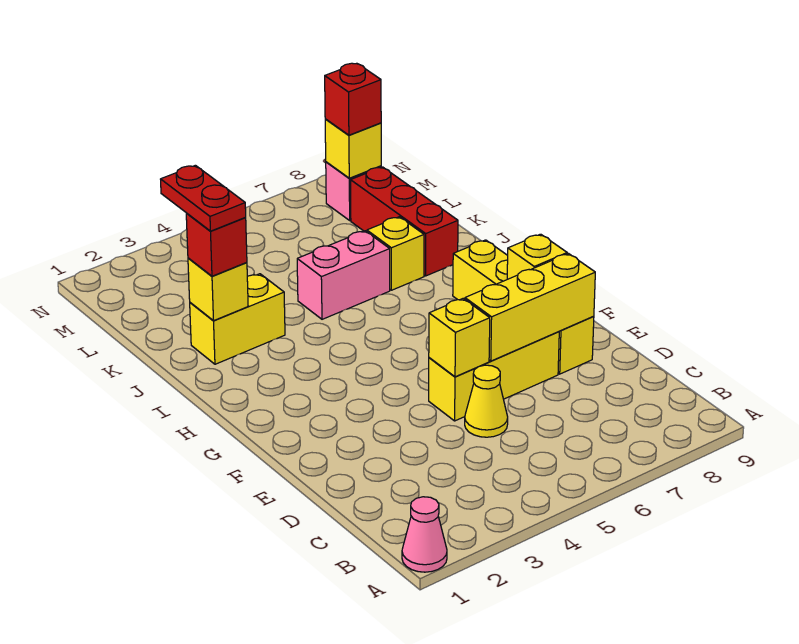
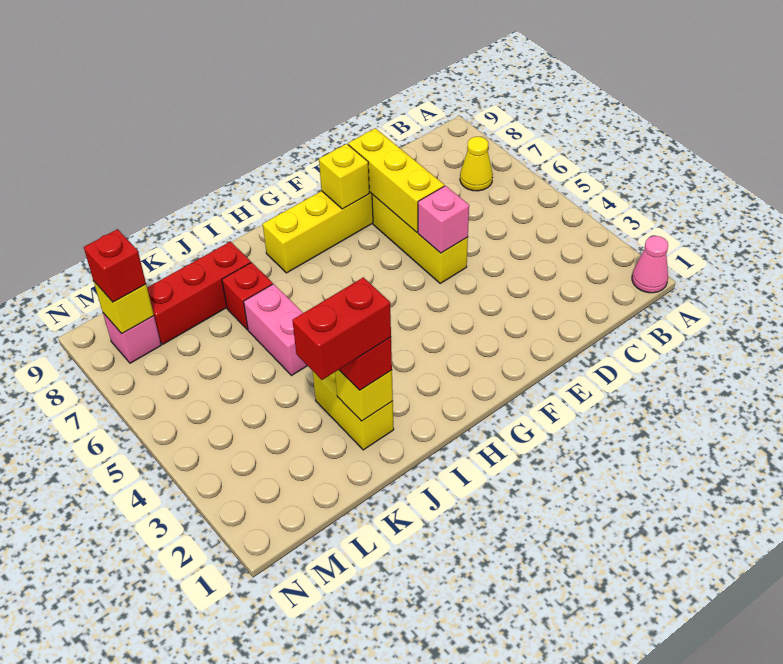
yellow 1x1 cone [465,365,508,437] -> yellow 1x1 cone moved to [460,137,493,191]
yellow 1x1 brick [429,298,490,377] -> pink 1x1 brick [418,186,469,253]
red 1x2 plate [161,165,246,231] -> red 1x2 brick [292,277,391,380]
yellow 1x1 brick [367,217,424,290] -> red 1x1 brick [222,262,273,330]

